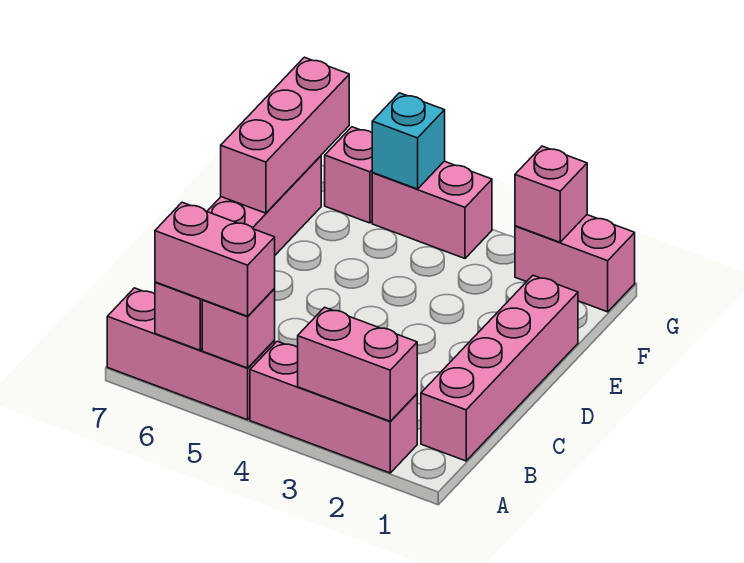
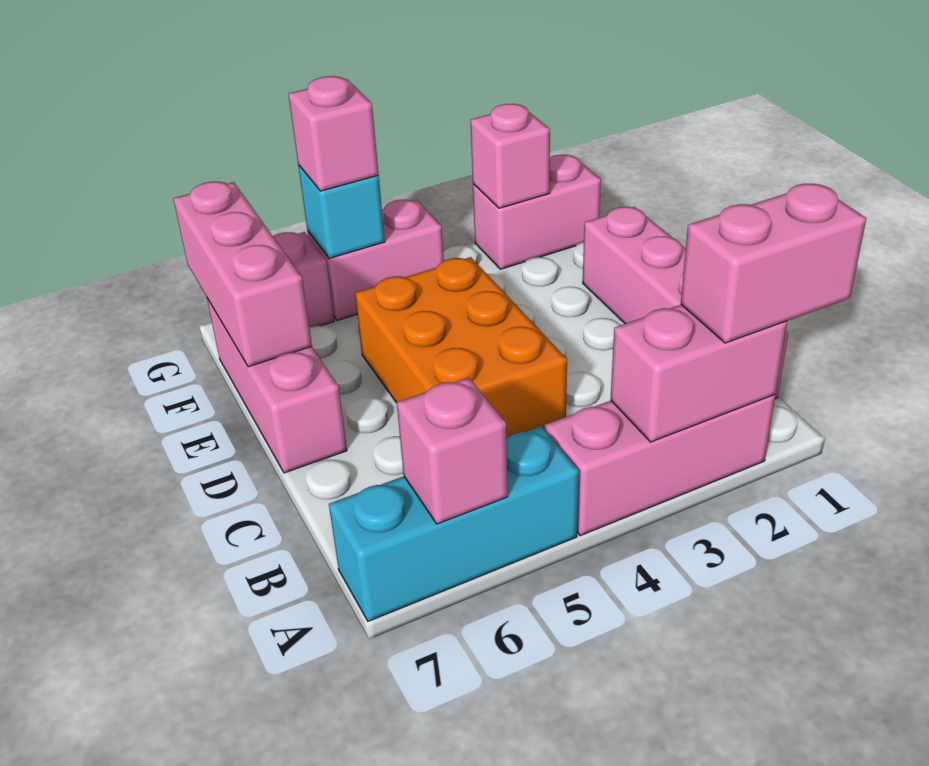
pink 1x3 brick [107,288,275,420] -> cyan 1x3 brick [329,426,579,621]
pink 1x1 brick [202,289,275,368] -> pink 1x1 brick moved to [288,76,379,191]
pink 1x2 brick [155,202,275,316] -> pink 1x2 brick moved to [681,184,866,343]
none -> orange 2x3 brick [355,257,567,439]

